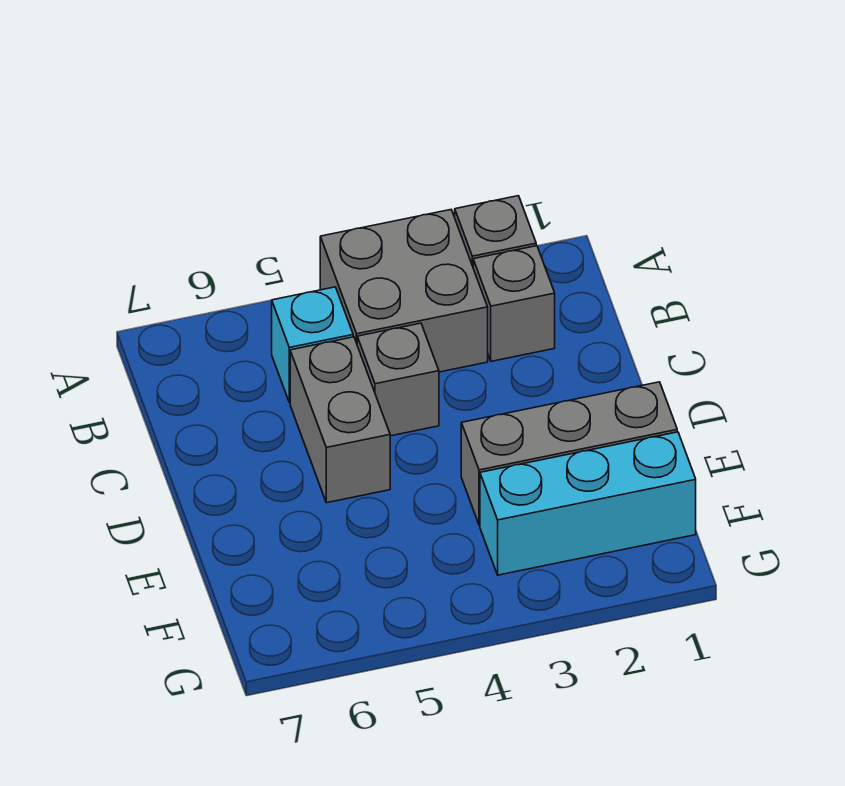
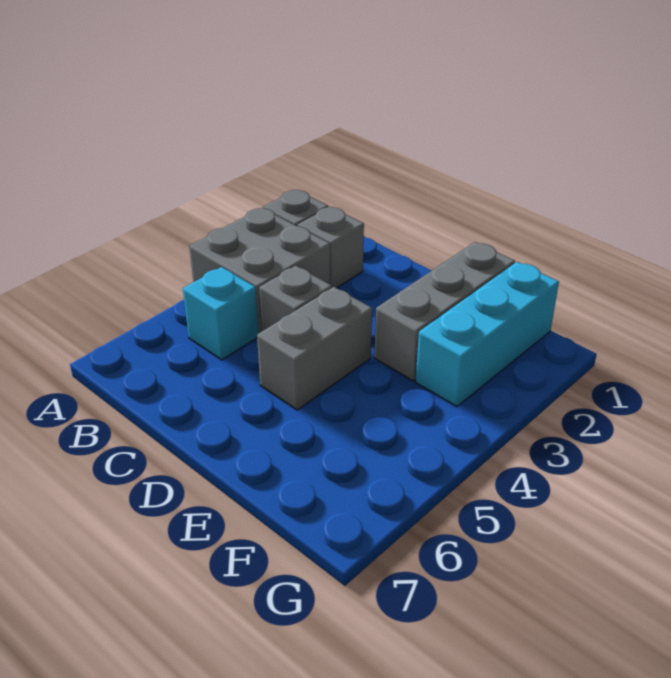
grey 1x2 brick [290,337,390,503] -> grey 1x2 brick turned to [257,287,372,410]

